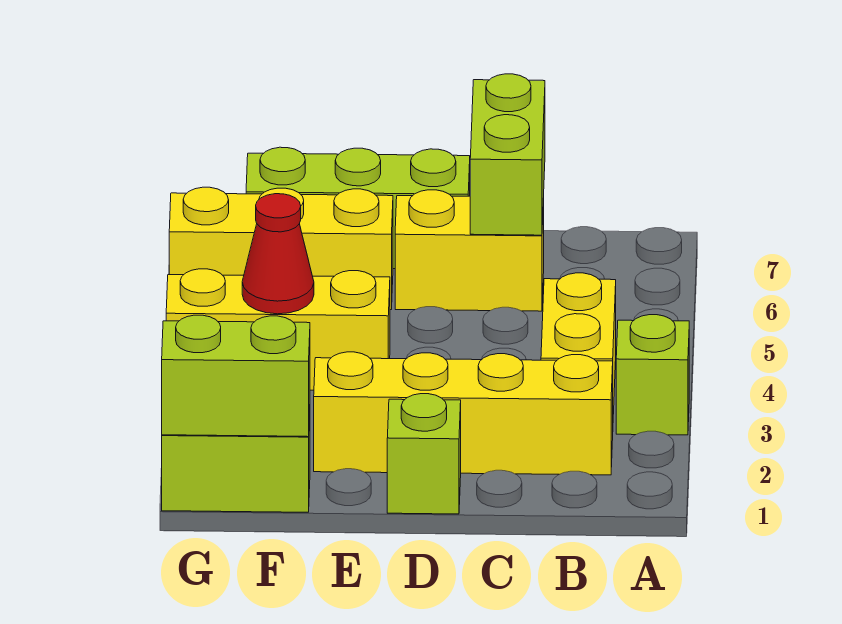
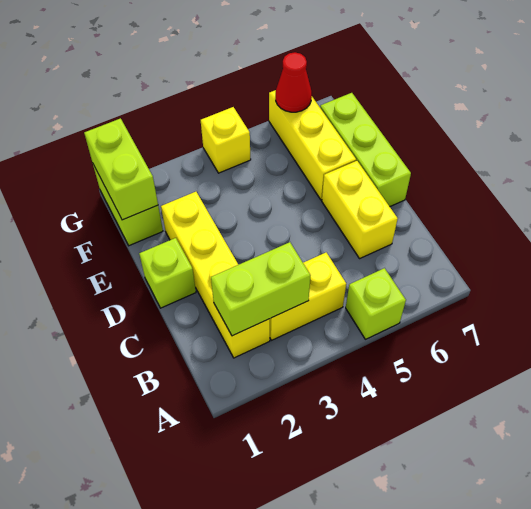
lime 1x1 brick [616,315,689,435] -> lime 1x1 brick moved to [346,268,406,339]
lime 1x2 brick [470,74,545,235] -> lime 1x2 brick moved to [211,242,311,336]
yellow 1x3 brick [166,269,390,390] -> yellow 1x1 brick [201,107,251,173]
red 1x1 cone [242,194,314,314] -> red 1x1 cone moved to [276,52,312,112]

